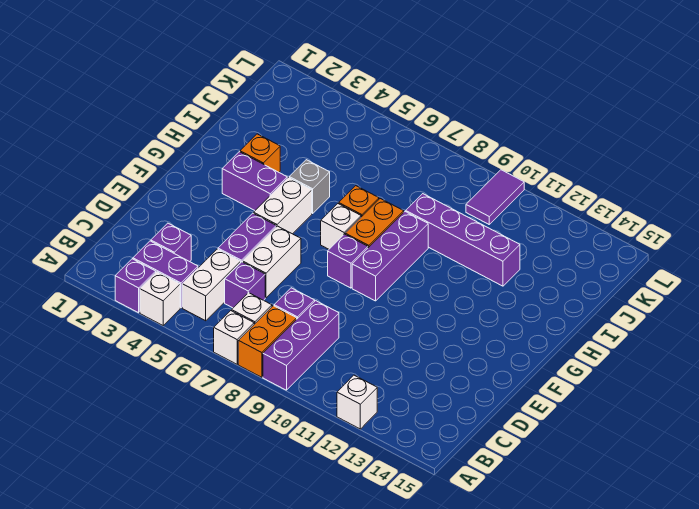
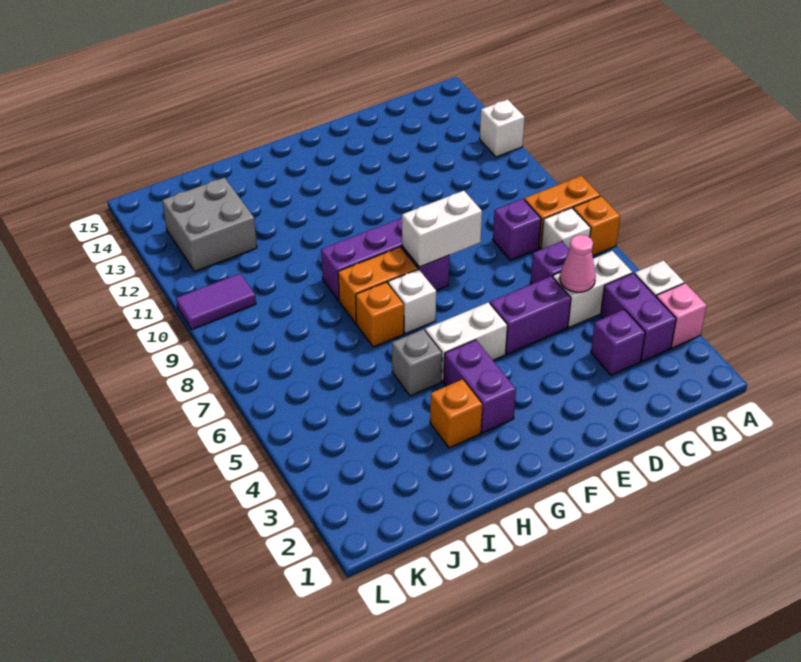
purple 1x1 brick [115,259,156,313] -> pink 1x1 brick [656,283,707,348]
white 1x1 brick [214,311,254,364] -> orange 1x1 brick [573,196,620,256]
purple 1x3 brick [263,301,339,390] -> none
none -> pink 1x1 cone [560,235,596,292]
white 1x2 brick [243,226,301,298] -> white 1x2 brick moved to [402,190,482,267]
purple 1x4 brick [406,194,520,286] -> none
none -> grey 2x2 brick [162,178,257,271]

